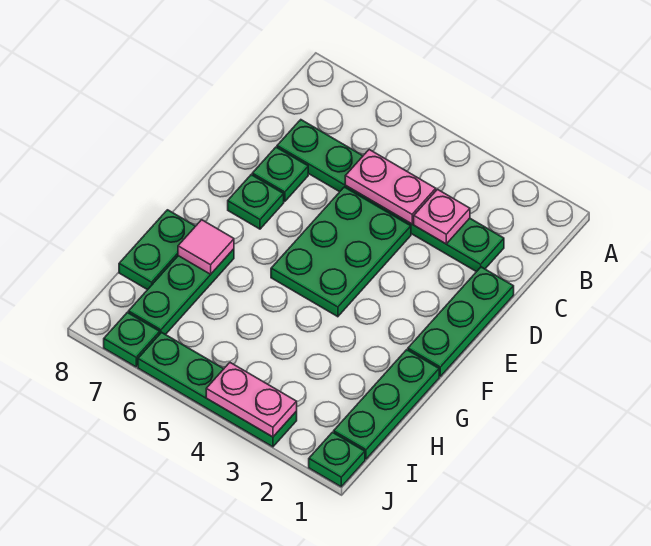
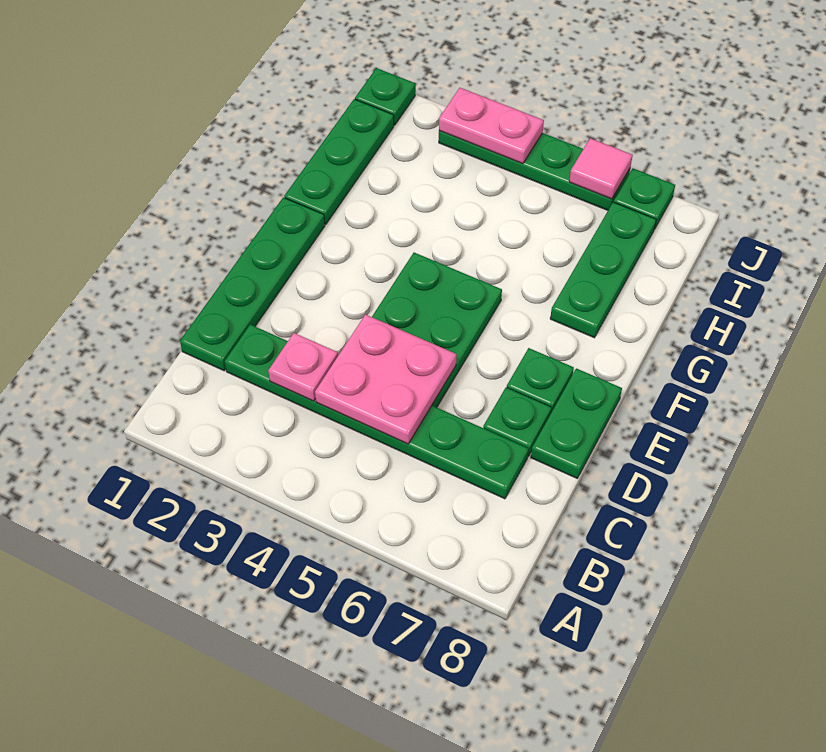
pink 1x2 plate [345,150,436,224] -> pink 2x2 plate [315,314,457,444]
green 1x3 plate [408,267,514,376] -> green 1x4 plate [180,197,325,371]
pink 1x1 tile [178,220,234,274] -> pink 1x1 tile moved to [569,138,633,199]
green 1x2 plate [119,210,195,290] -> green 1x2 plate moved to [531,368,622,478]

